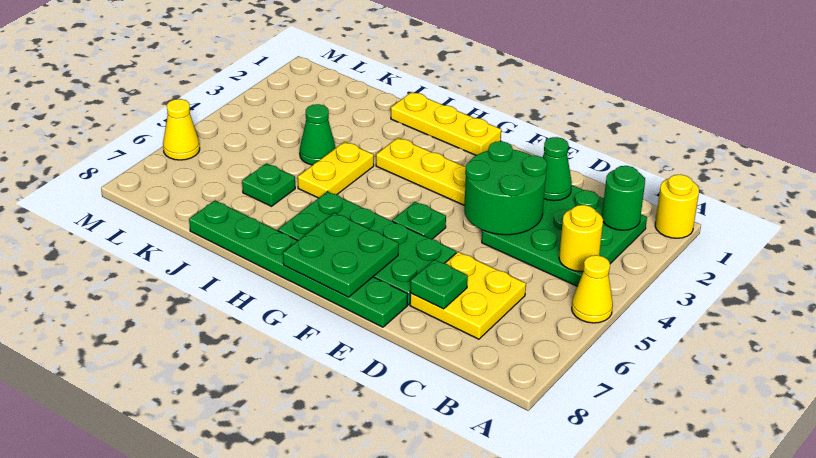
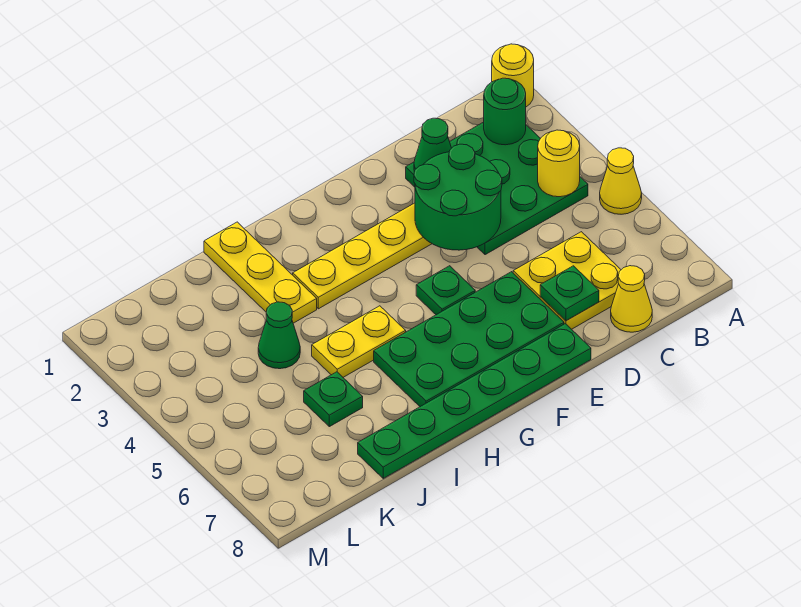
green 2x2 plate [283,213,399,297] -> none
yellow 1x3 plate [391,92,501,155] -> yellow 1x3 plate turned to [204,222,317,323]
yellow 1x2 plate [298,142,374,198] -> yellow 1x2 plate turned to [312,306,406,377]
yellow 1x1 cone [163,99,200,160] -> yellow 1x1 cone moved to [611,266,652,332]

